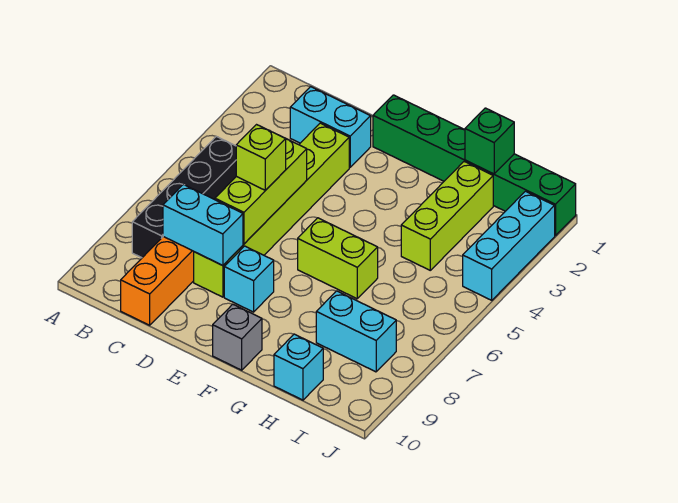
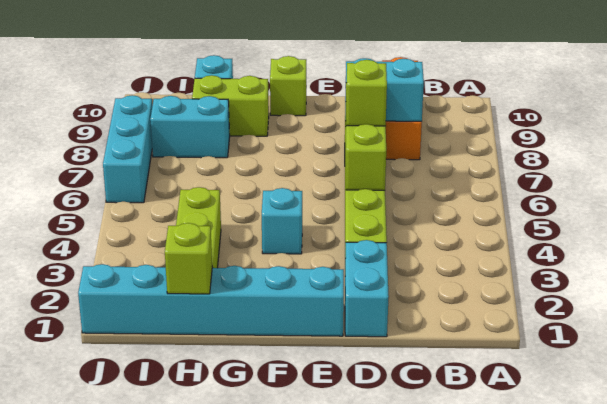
black 1x4 brick [132,136,236,258] -> none
cyan 1x2 brick [290,87,371,167] -> cyan 1x2 brick turned to [345,240,389,337]
green 1x6 brick [373,95,576,236] -> cyan 1x6 brick [78,264,344,336]
cyan 1x1 brick [224,246,274,312] -> cyan 1x1 brick moved to [262,188,302,254]
lime 1x2 brick [298,218,378,299] -> lime 1x2 brick moved to [192,75,269,136]
grey 1x1 brick [213,304,262,370] -> lime 1x1 brick [270,56,306,116]
green 1x1 brick [465,108,514,174] -> lime 1x1 brick [165,223,212,294]
cyan 1x3 brick [463,191,555,300] -> cyan 1x3 brick moved to [103,95,152,203]

